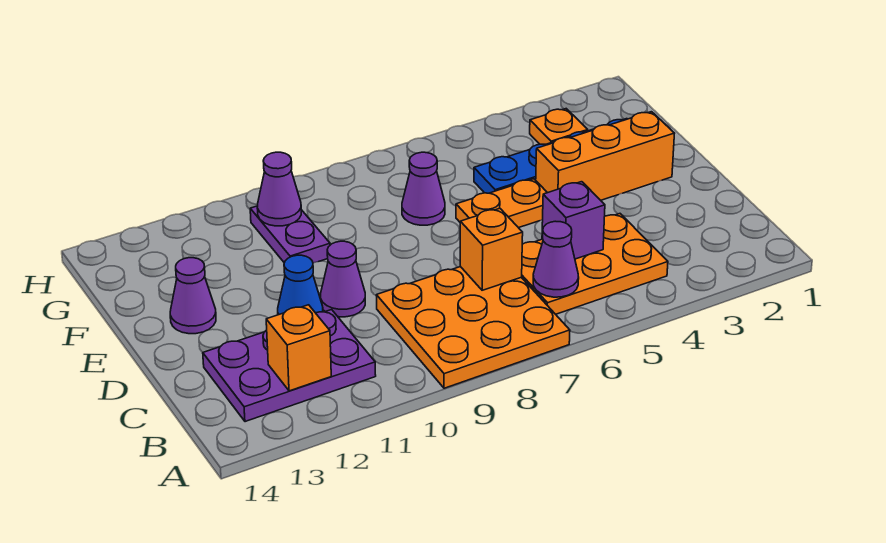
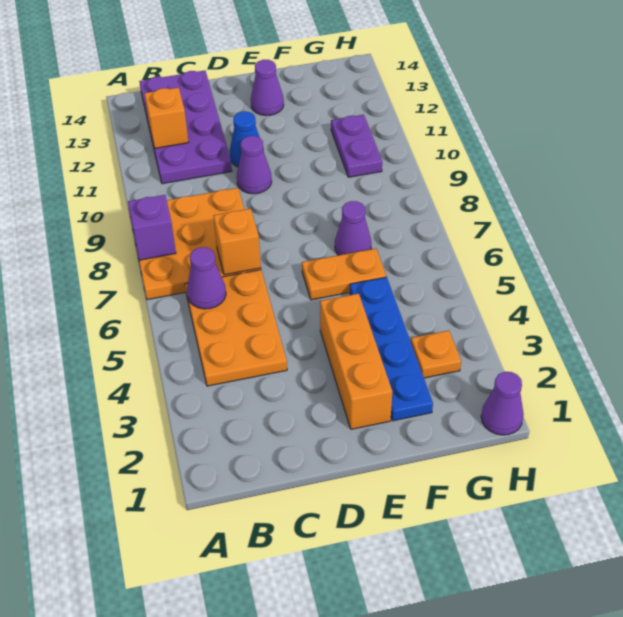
purple 2x3 plate [203,310,376,422] -> purple 2x4 plate [139,71,232,184]
purple 1x1 brick [542,182,605,259] -> purple 1x1 brick moved to [128,195,176,260]
orange 1x2 plate [456,179,547,228] -> orange 1x2 plate turned to [302,248,386,300]
purple 1x2 plate [250,206,330,263] -> purple 1x2 plate turned to [331,115,382,177]
purple 1x1 cone [257,152,301,226] -> purple 1x1 cone moved to [481,372,524,435]

